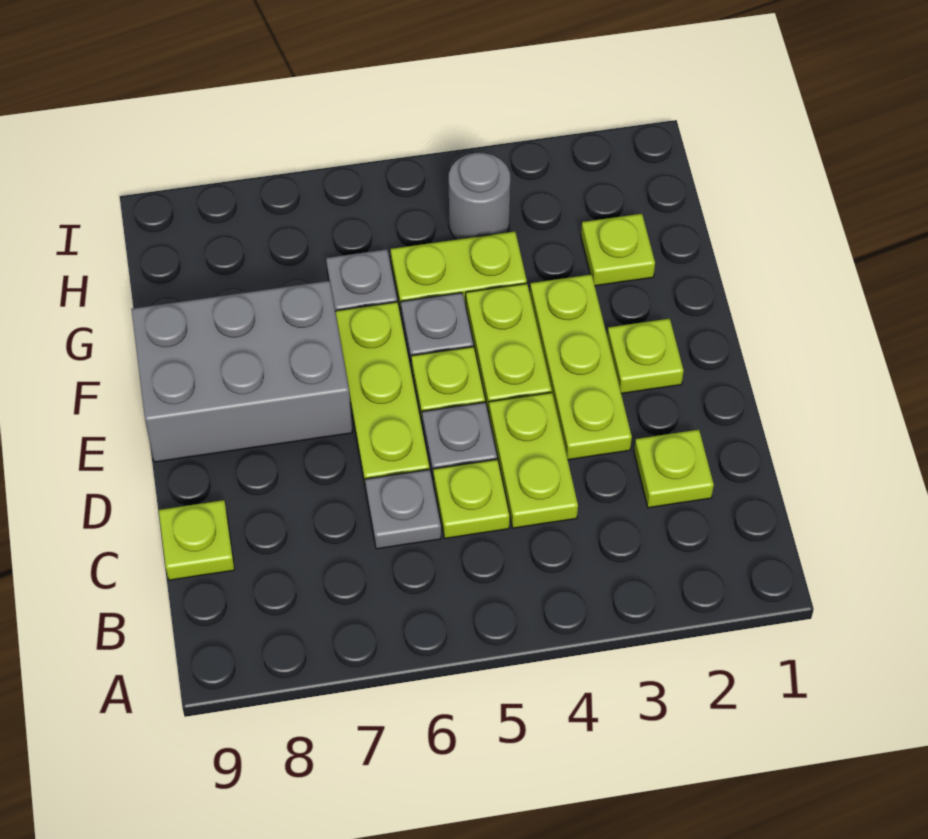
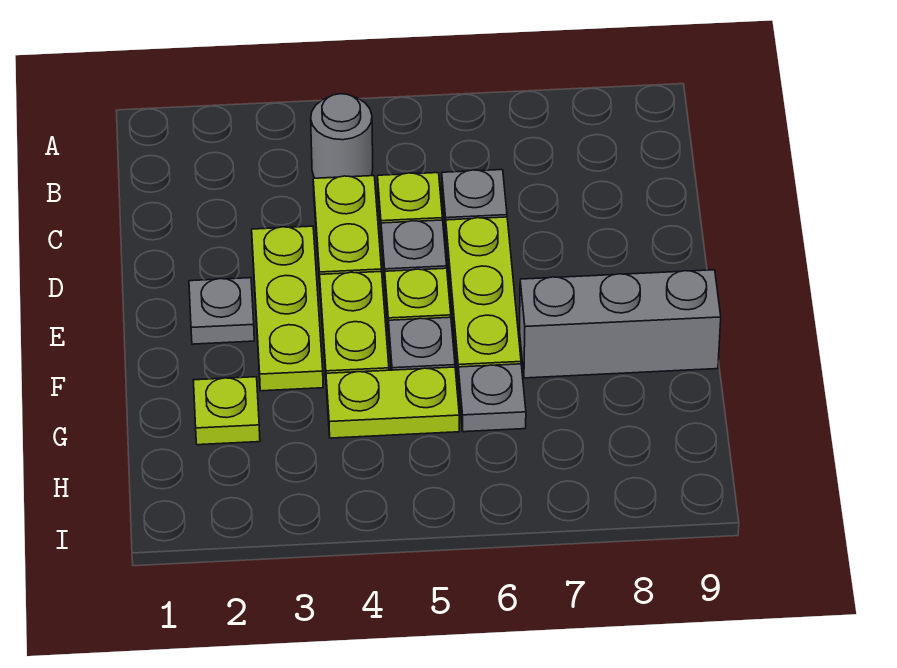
lime 1x1 plate [634,430,714,508] -> none
lime 1x1 plate [159,500,235,580] -> none
lime 1x1 plate [607,319,684,393] -> grey 1x1 plate [189,278,254,344]
grey 2x3 brick [131,281,352,462] -> grey 1x3 brick [519,270,721,378]
grey 1x1 round brick [449,153,510,240] -> grey 1x1 round brick moved to [311,94,373,178]

